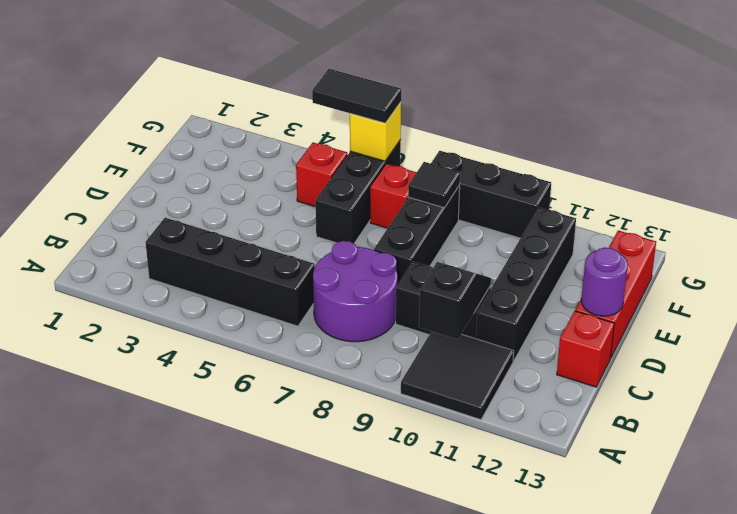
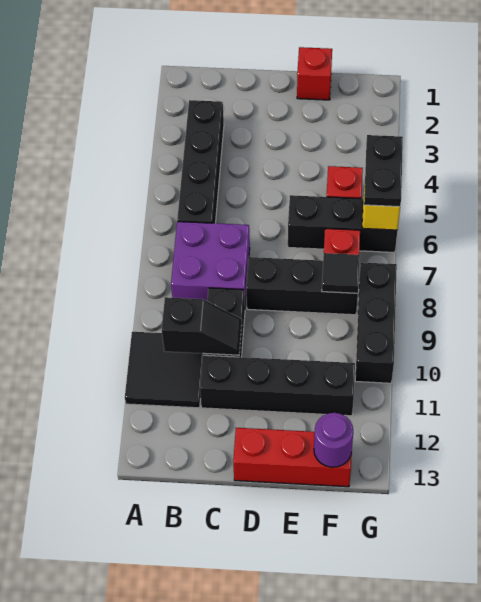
purple 2x2 round brick [313,241,397,342] -> purple 2x2 brick [171,222,250,305]
red 1x1 brick [557,311,614,387] -> red 1x1 brick moved to [297,47,332,100]
purple 1x1 round brick [581,247,628,316] -> purple 1x1 round brick moved to [314,413,353,467]
black 1x2 tile [312,69,401,123] -> black 1x2 plate [364,135,403,207]

